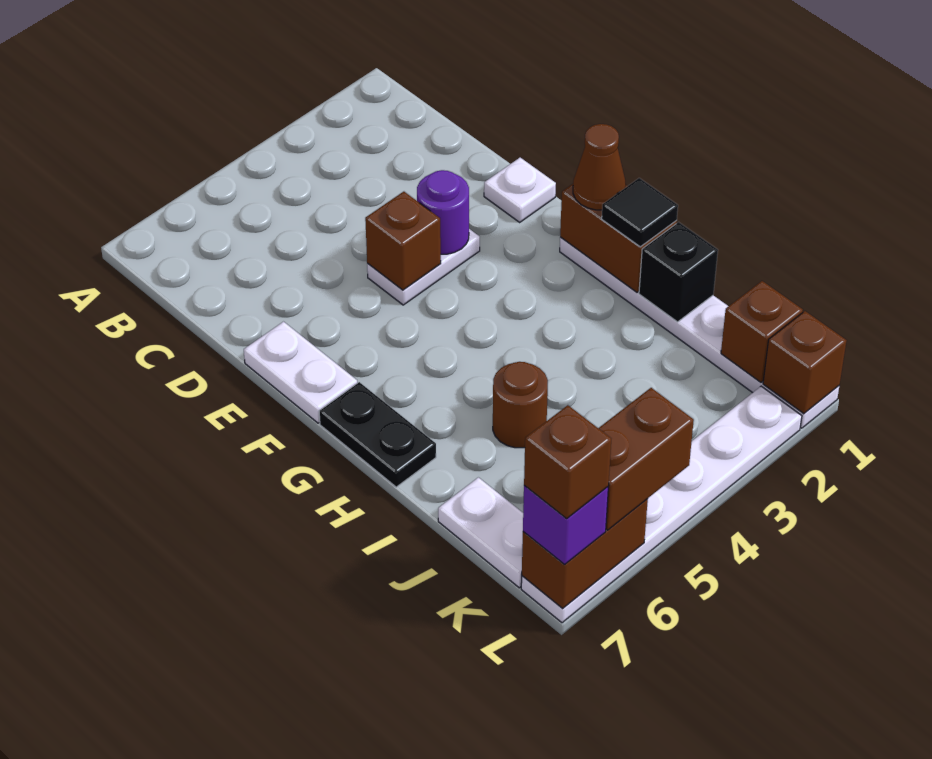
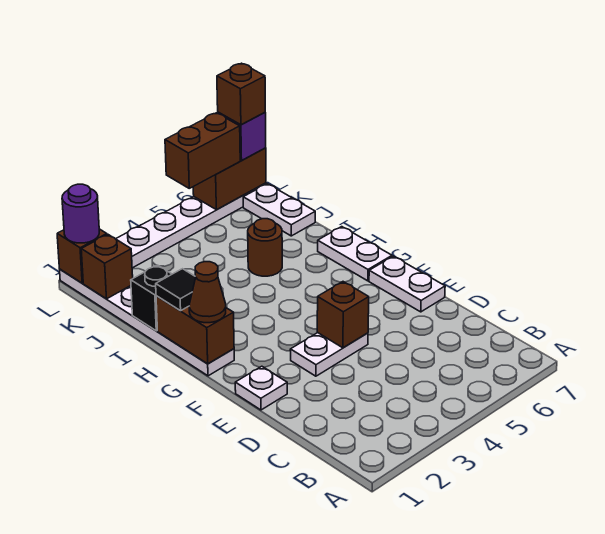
purple 1x1 round brick [417,170,469,254] -> purple 1x1 round brick moved to [62,184,99,243]
black 1x2 plate [319,382,436,487] -> white 1x2 plate [318,227,392,281]

